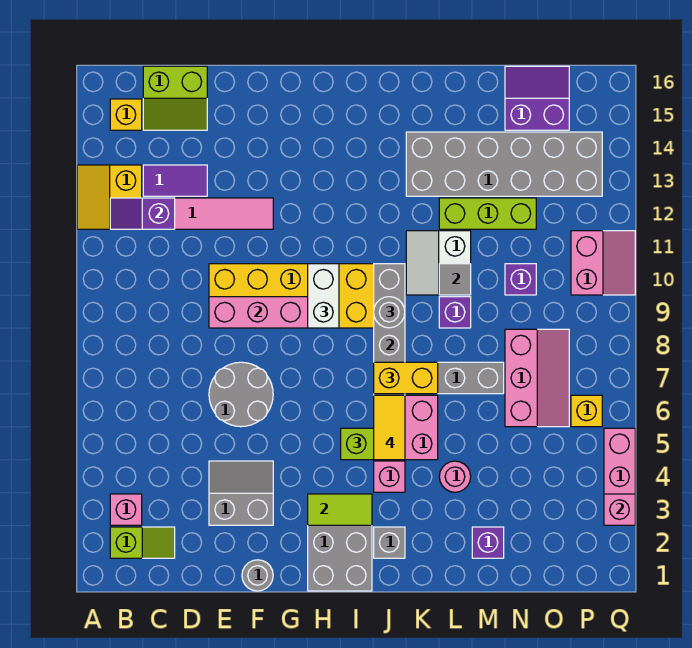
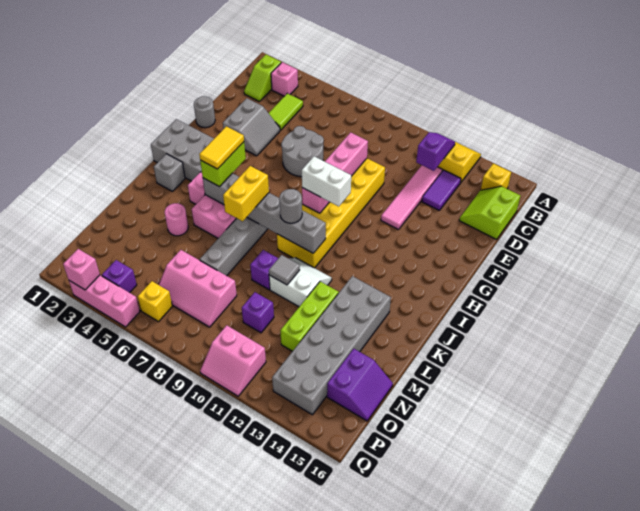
lime 1x2 tile [308,494,372,525] -> lime 1x2 tile moved to [269,93,303,130]
yellow 1x2 tile [374,395,405,460] -> yellow 1x2 tile turned to [199,126,244,169]
purple 1x1 brick [472,527,504,558] -> purple 1x1 brick moved to [102,260,137,293]

